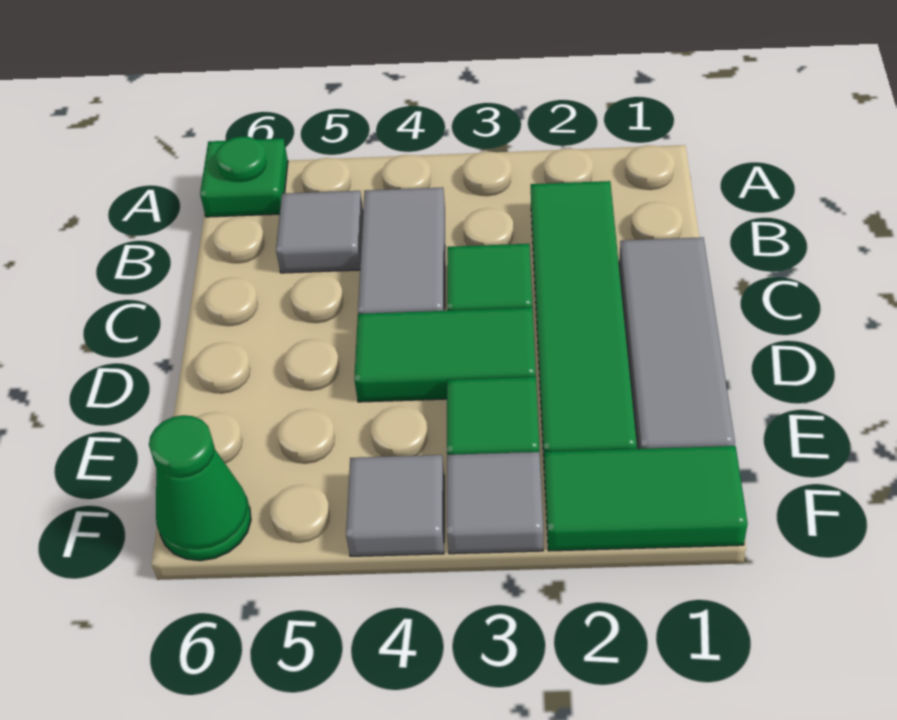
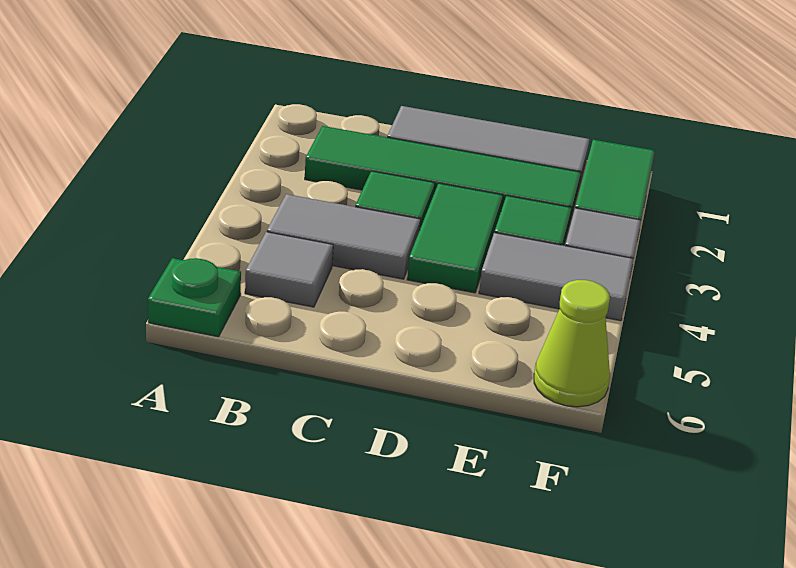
grey 1x1 tile [346,455,444,556] -> grey 1x2 tile [479,233,634,321]
green 1x1 cone [149,415,251,561] -> lime 1x1 cone [534,280,610,407]

